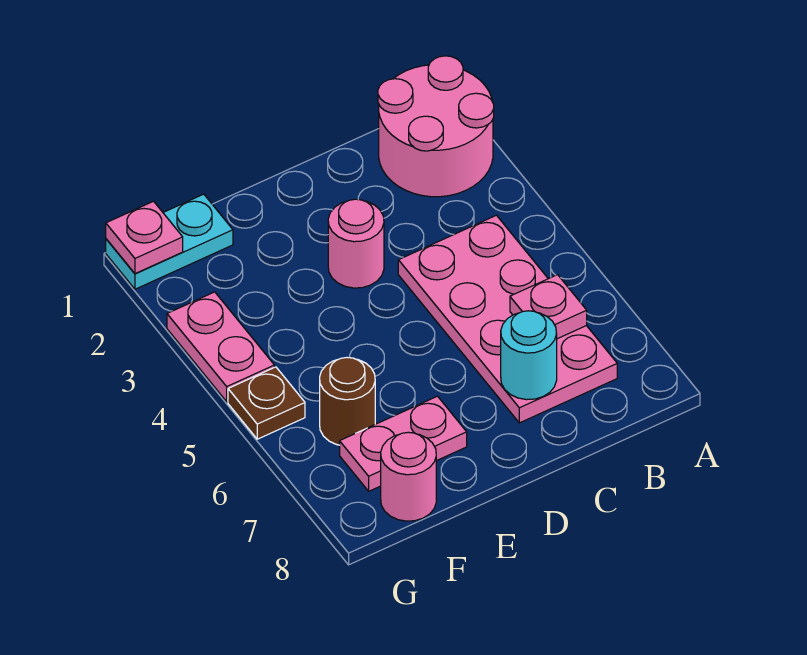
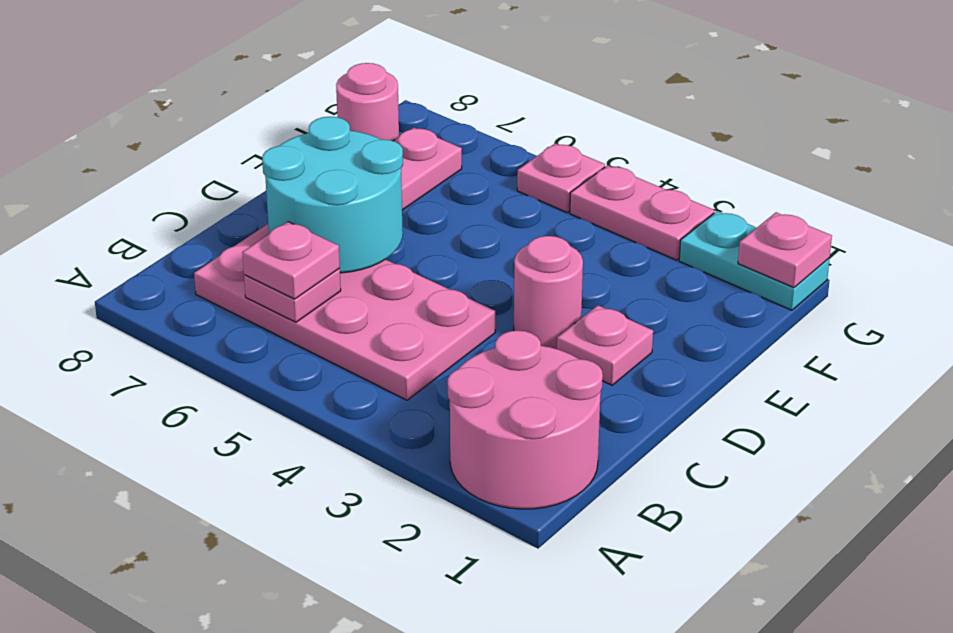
none -> pink 1x1 plate [242,222,340,299]
cyan 1x1 round brick [501,311,557,400] -> cyan 2x2 round brick [262,116,403,273]
none -> pink 1x1 plate [557,305,653,385]
cyan 1x2 plate [106,194,233,289] -> cyan 1x2 plate turned to [679,211,830,310]
brown 1x1 round brick [320,357,375,445] -> none
brown 1x1 plate [228,367,305,439] -> pink 1x1 plate [517,143,605,212]

